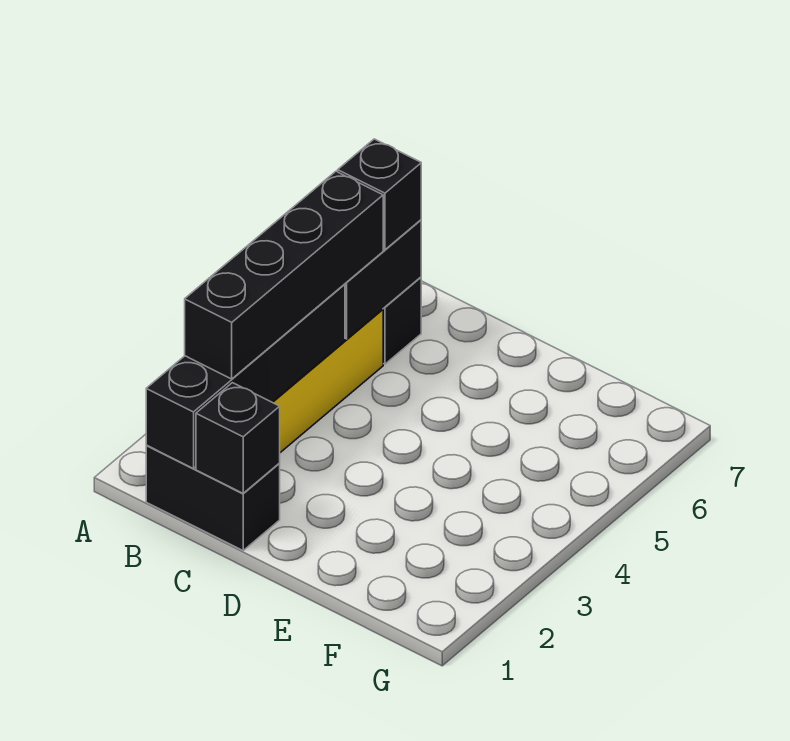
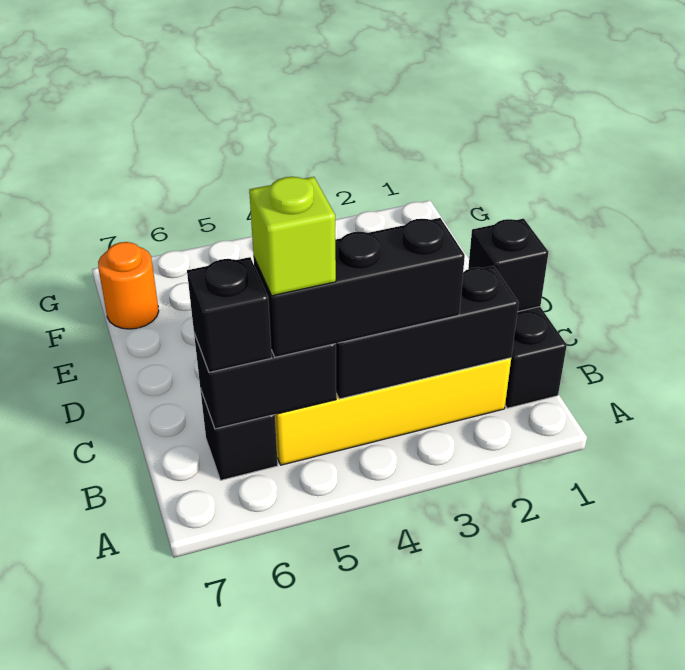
black 1x4 brick [146,284,345,469] -> black 1x3 brick [336,266,519,399]
black 1x4 brick [185,171,383,379] -> black 1x3 brick [254,218,465,357]
none -> lime 1x1 brick [249,177,336,296]
none -> orange 1x1 round brick [98,242,159,329]

